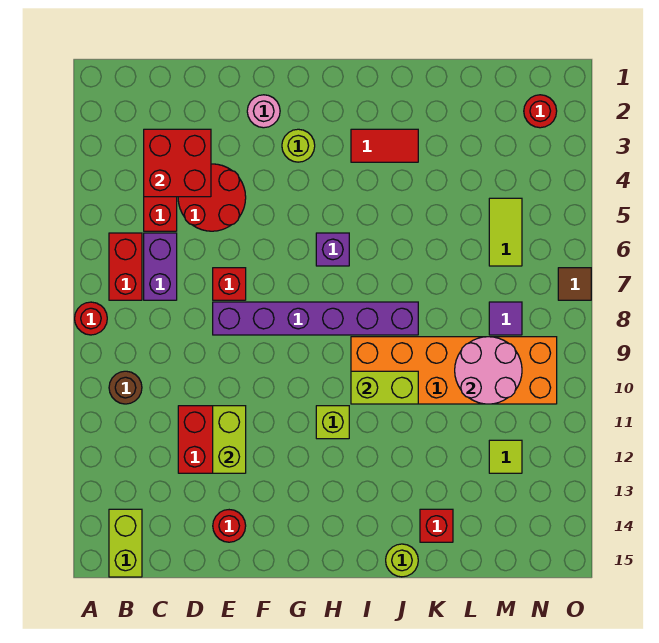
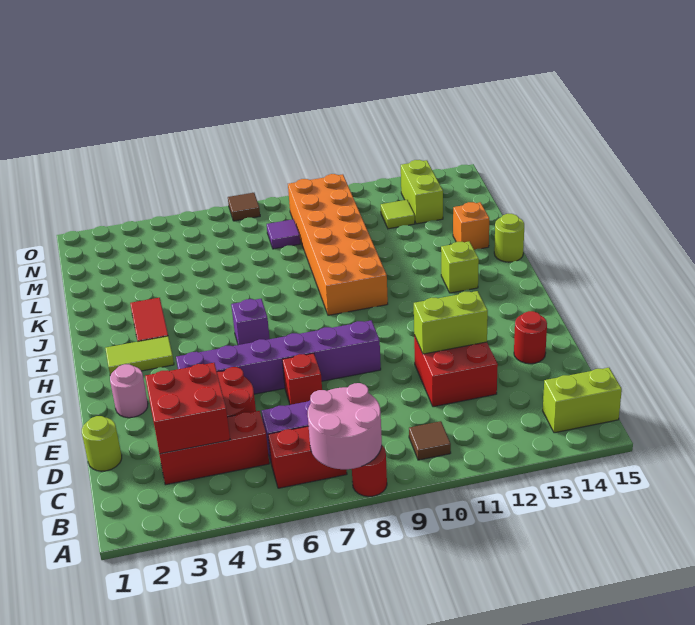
brown 1x1 round brick [109,371,142,404] -> brown 1x1 tile [409,421,451,460]
purple 1x6 brick [213,302,418,335] -> purple 1x6 brick turned to [176,320,381,394]
lime 1x1 round brick [282,129,315,162] -> lime 1x1 round brick moved to [82,416,122,471]
lime 1x1 brick [316,406,349,439] -> lime 1x1 brick moved to [441,241,479,293]
lime 1x2 brick [351,371,418,404] -> lime 1x2 brick moved to [401,160,443,224]
red 1x1 brick [420,509,453,542] -> orange 1x1 brick [453,202,489,250]
pink 2x2 round brick [455,337,522,404] -> pink 2x2 round brick moved to [308,383,382,469]
lime 1x2 tile [489,198,522,266] -> lime 1x2 tile moved to [105,336,174,375]
red 1x1 round brick [524,95,557,128] -> none

